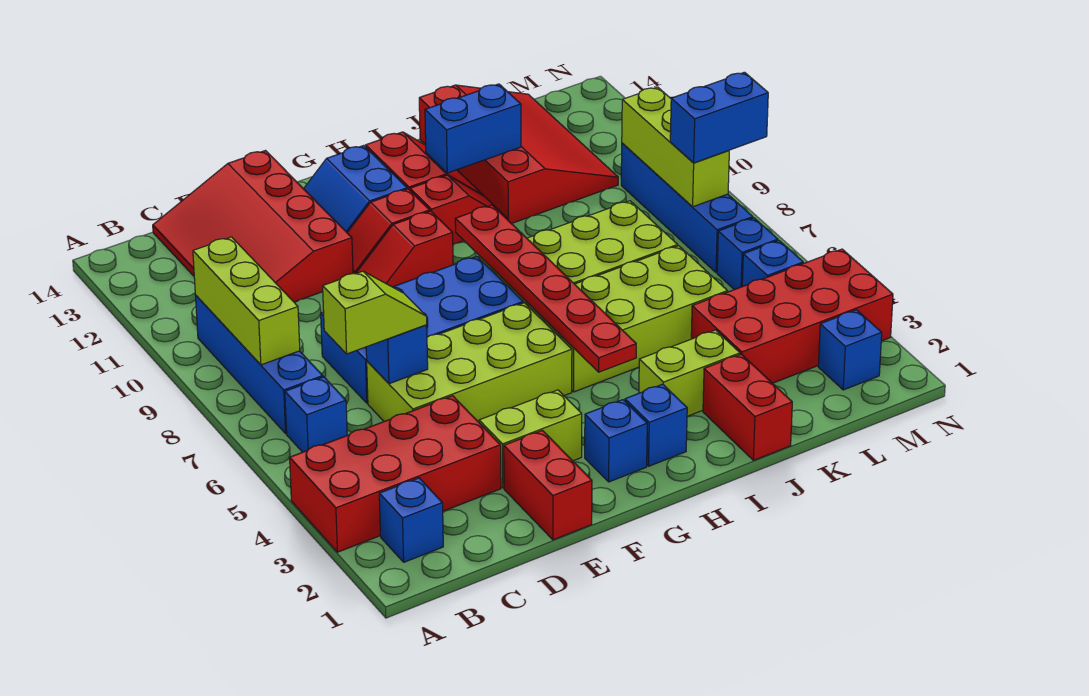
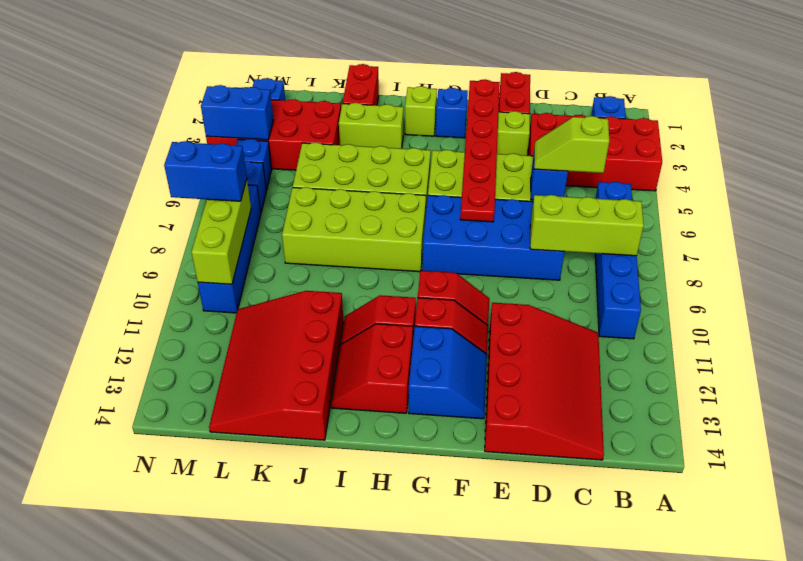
lime 1x3 brick [193,237,300,365] -> lime 1x3 brick turned to [530,195,644,256]
blue 1x1 brick [625,384,687,466] -> lime 1x1 brick [405,86,437,136]
red 1x6 plate [455,205,636,372] -> red 1x6 plate moved to [460,79,500,222]
blue 1x2 brick [425,84,521,173] -> blue 1x2 brick moved to [201,85,273,140]

